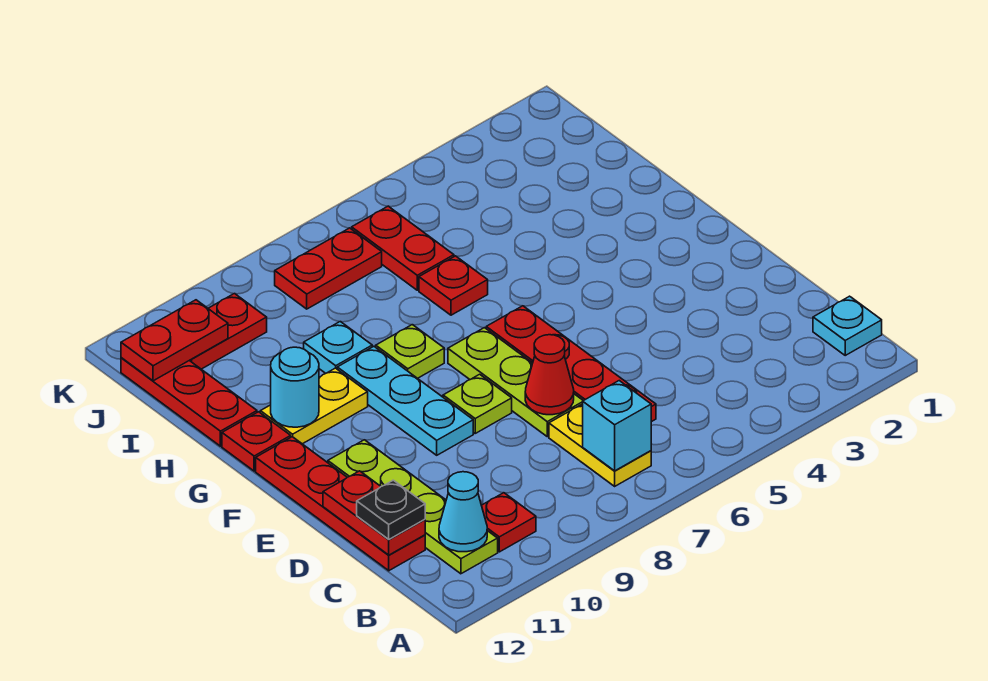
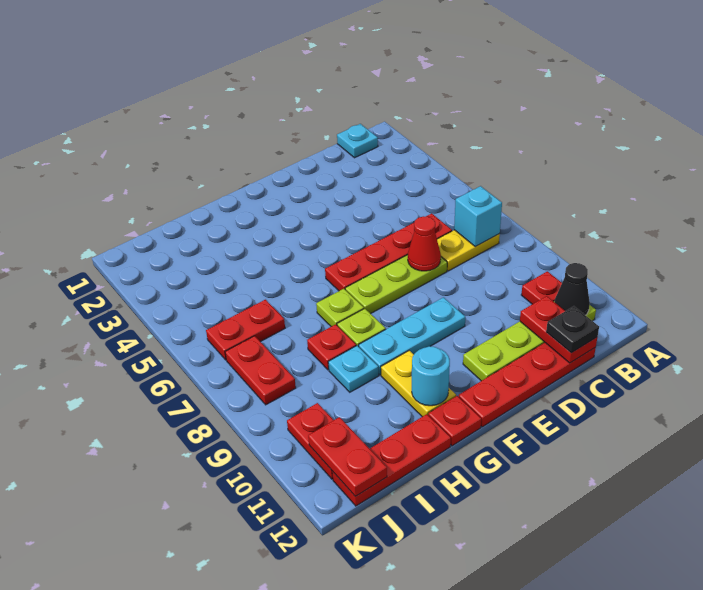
cyan 1x1 cone [439,472,487,552] -> black 1x1 cone [555,263,590,315]
red 1x2 plate [323,471,425,555] -> red 1x2 plate turned to [520,296,597,363]
lime 1x1 plate [443,374,512,433] -> lime 1x1 plate moved to [316,289,364,327]
red 1x1 plate [419,256,488,315] -> red 1x1 plate moved to [307,324,356,370]

